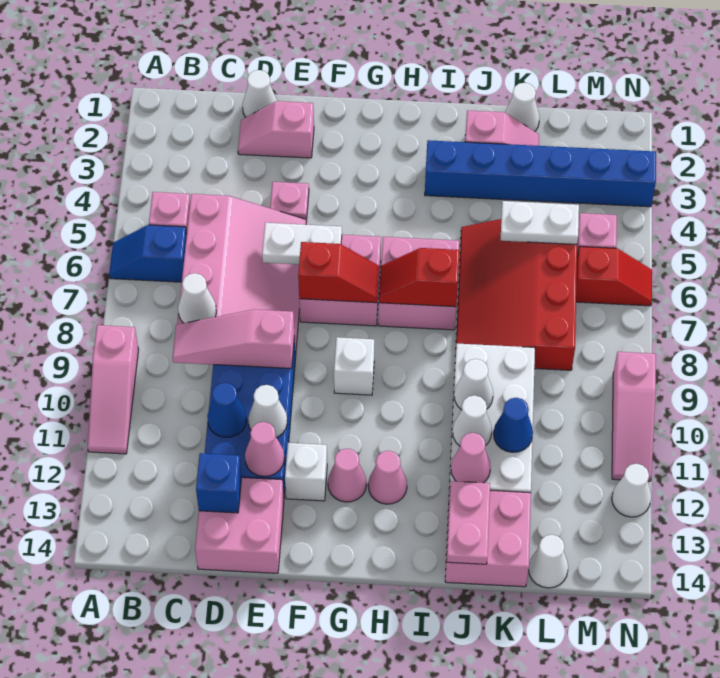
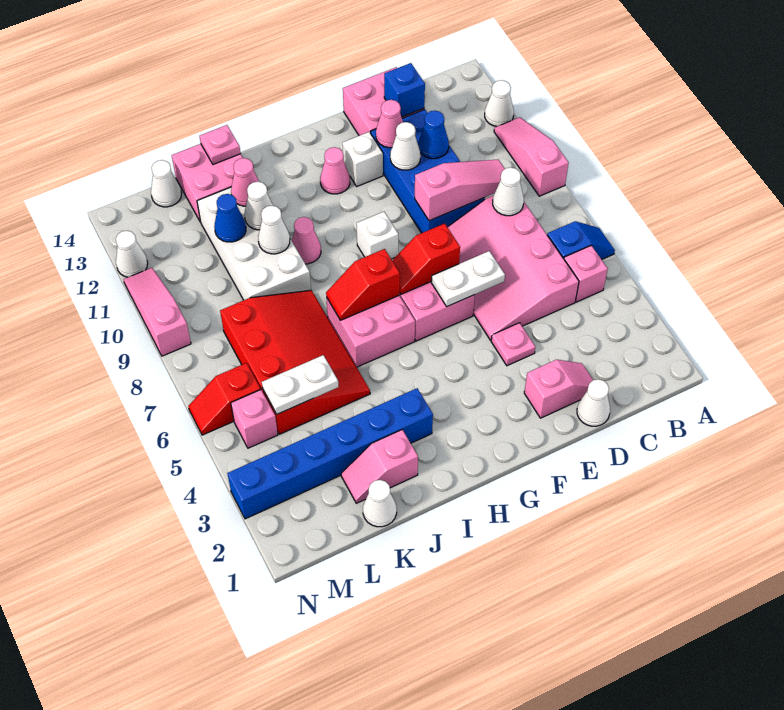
none -> white 1x1 cone [485,80,514,127]
red 1x2 slope [379,248,459,307] -> red 1x2 slope turned to [326,249,400,320]
pink 1x1 cone [368,451,407,504] -> pink 1x1 cone moved to [292,217,321,264]
pink 1x2 plate [447,481,490,564] -> pink 1x1 plate [200,125,241,165]

